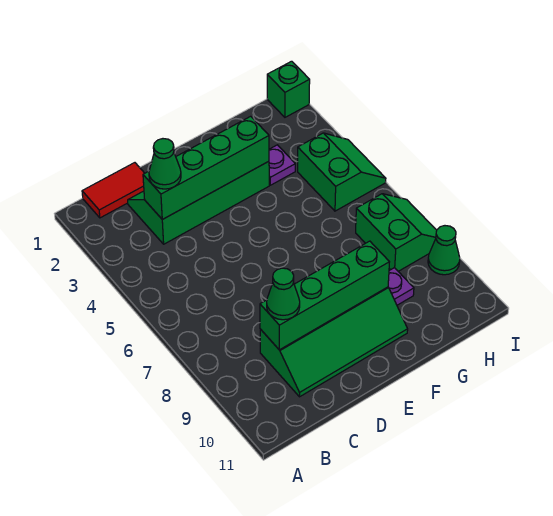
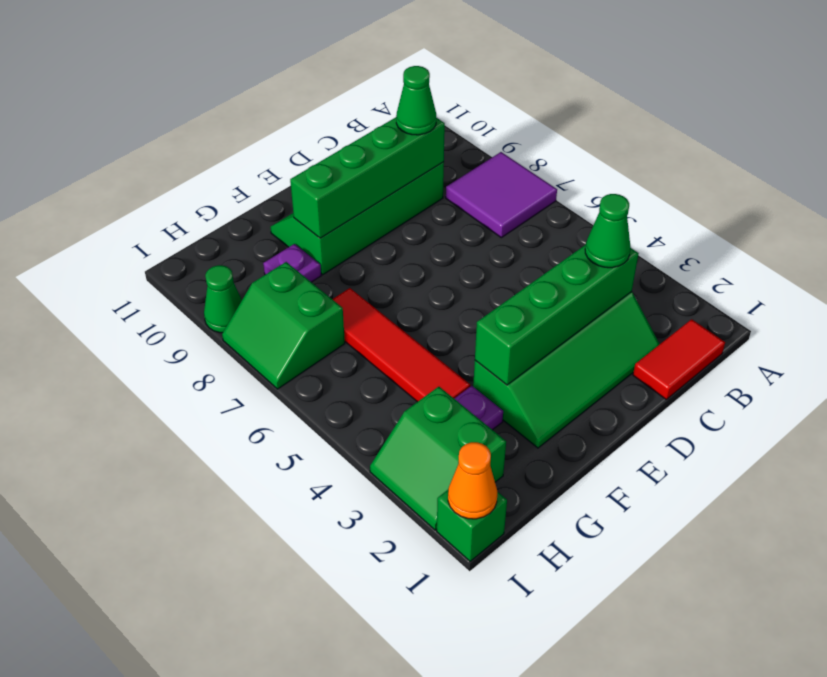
none -> purple 2x2 tile [446,152,557,238]
none -> red 1x4 tile [333,288,470,402]
green 2x2 slope [298,133,386,211] -> green 2x2 slope moved to [370,387,506,530]
none -> orange 1x1 cone [448,442,497,519]

